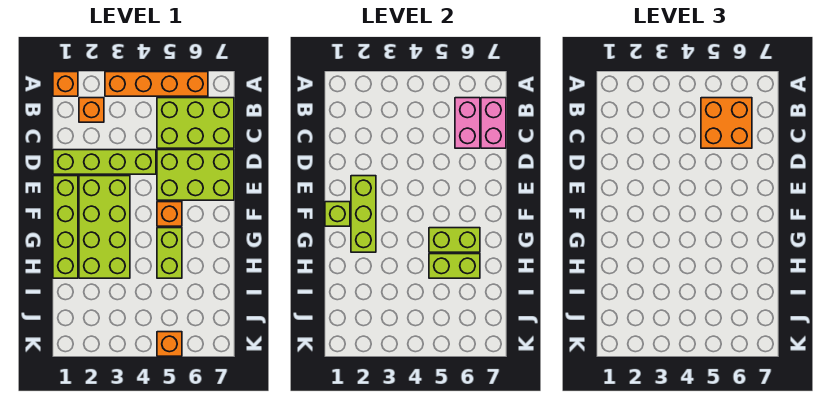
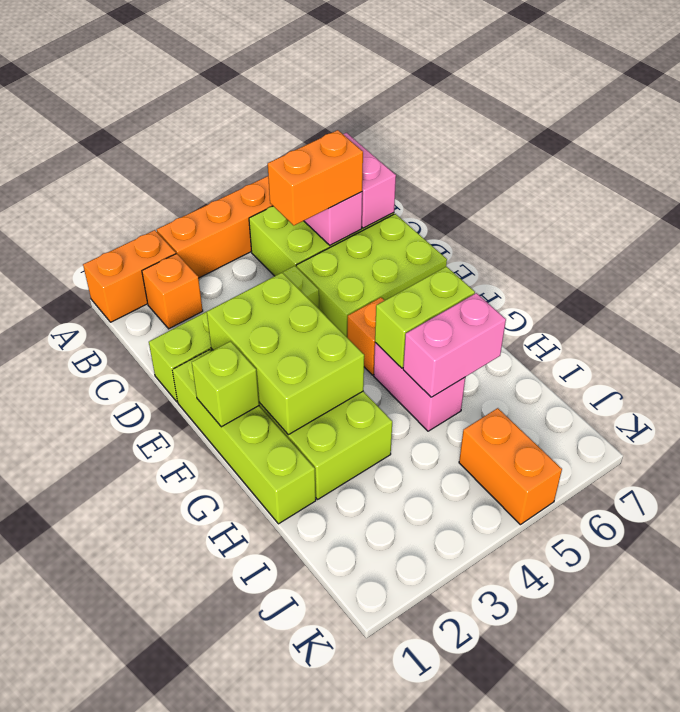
orange 1x1 brick [53,72,78,96] -> orange 1x2 brick [83,230,176,322]
orange 2x2 brick [701,98,752,148] -> orange 1x2 brick [268,130,363,225]
lime 1x3 brick [351,176,376,252] -> lime 2x3 brick [207,273,364,435]
lime 1x2 brick [157,228,182,278] -> pink 1x2 brick [374,343,465,431]
lime 1x2 brick [429,254,480,278] -> pink 1x2 brick [403,293,506,397]
orange 1x1 brick [157,332,182,356] -> orange 1x2 brick [459,408,562,525]

